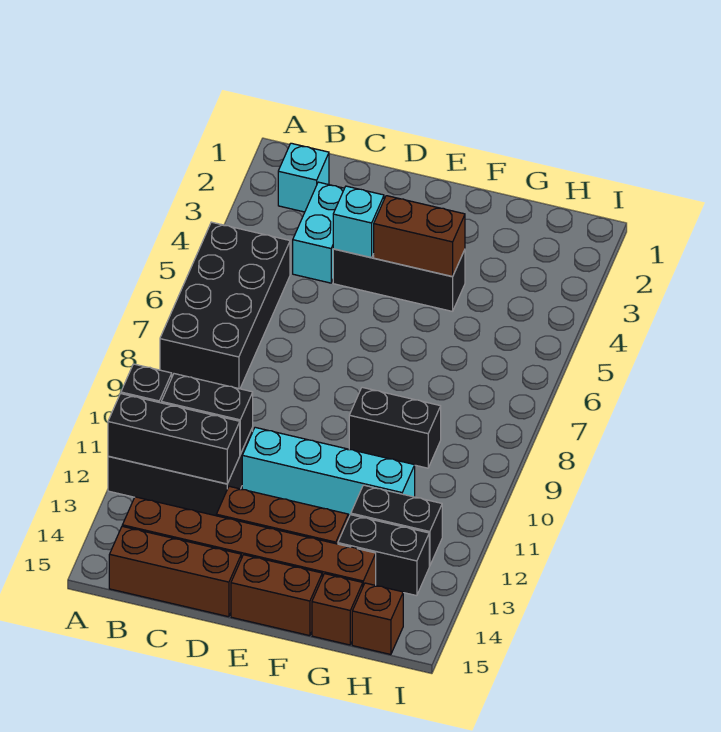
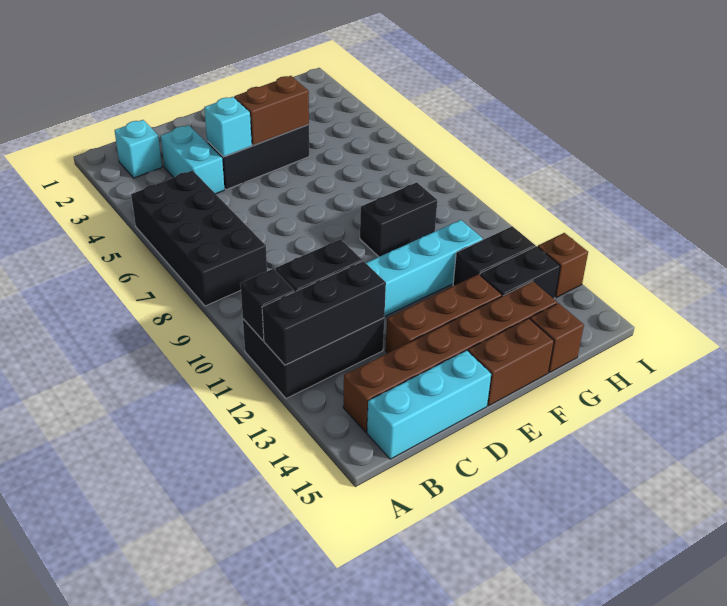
brown 1x3 brick [109,526,241,617] -> cyan 1x3 brick [367,350,491,459]
brown 1x1 brick [352,583,403,655] -> brown 1x1 brick moved to [538,233,588,298]

